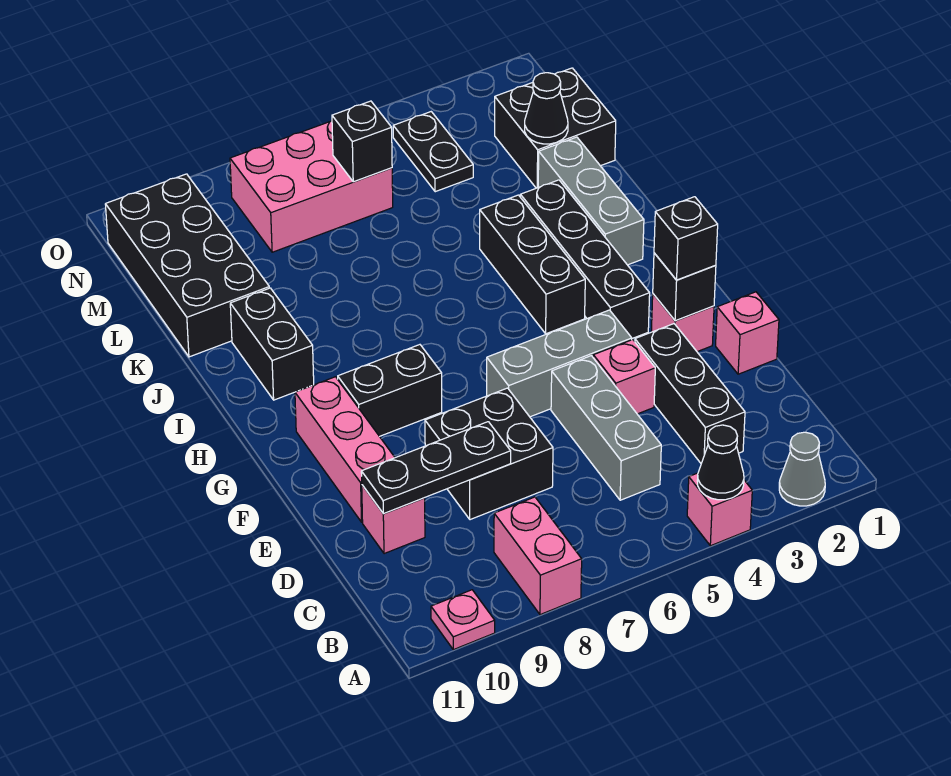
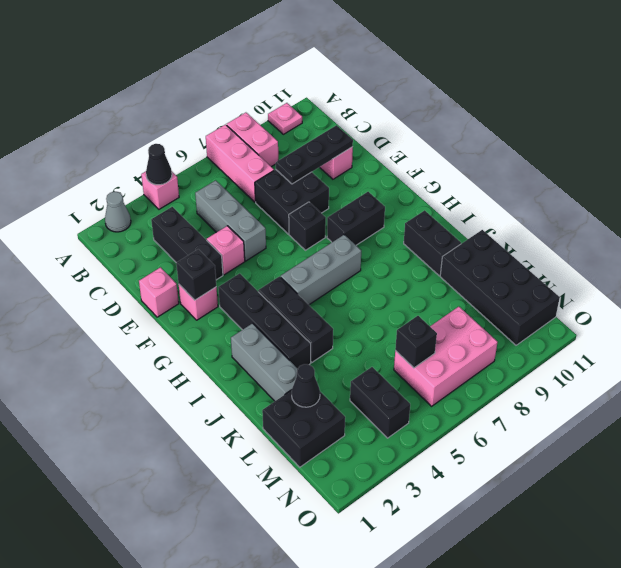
pink 1x3 brick [295,377,395,522] -> pink 1x3 brick moved to [206,125,274,202]
black 1x1 brick [654,197,718,280] -> black 1x1 brick moved to [289,202,326,250]
grey 1x3 brick [487,310,632,417] -> grey 1x3 brick moved to [281,235,361,305]
black 1x2 plate [393,112,473,192] -> black 1x2 brick [350,367,410,438]

